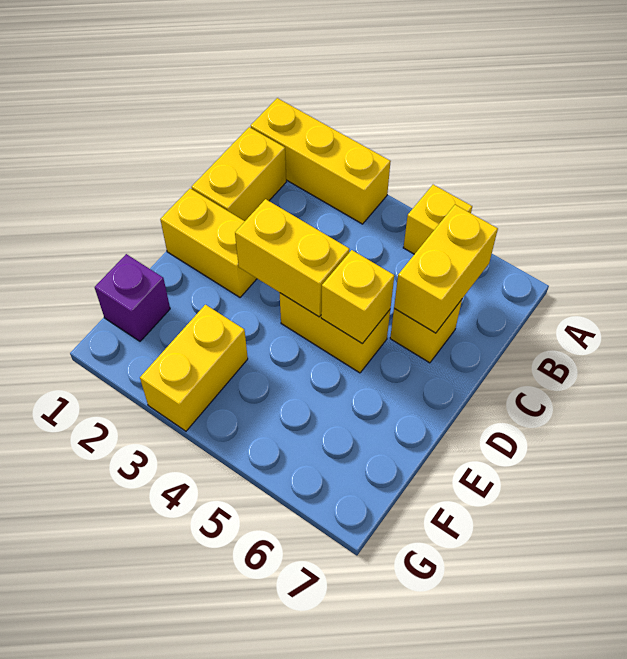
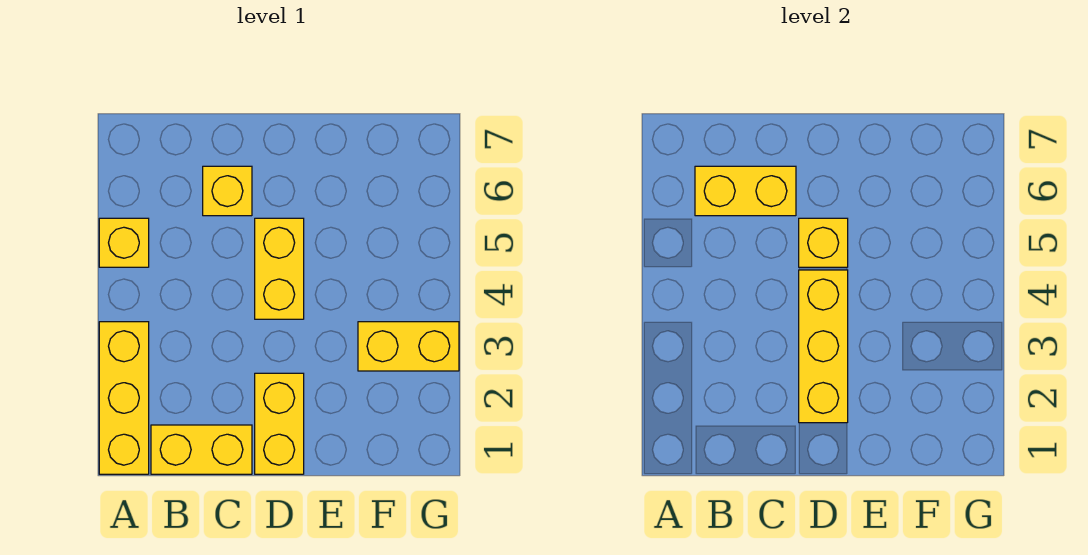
yellow 1x2 brick [235,199,350,317] -> yellow 1x3 brick [799,270,848,423]
purple 1x1 brick [95,254,170,341] -> none

